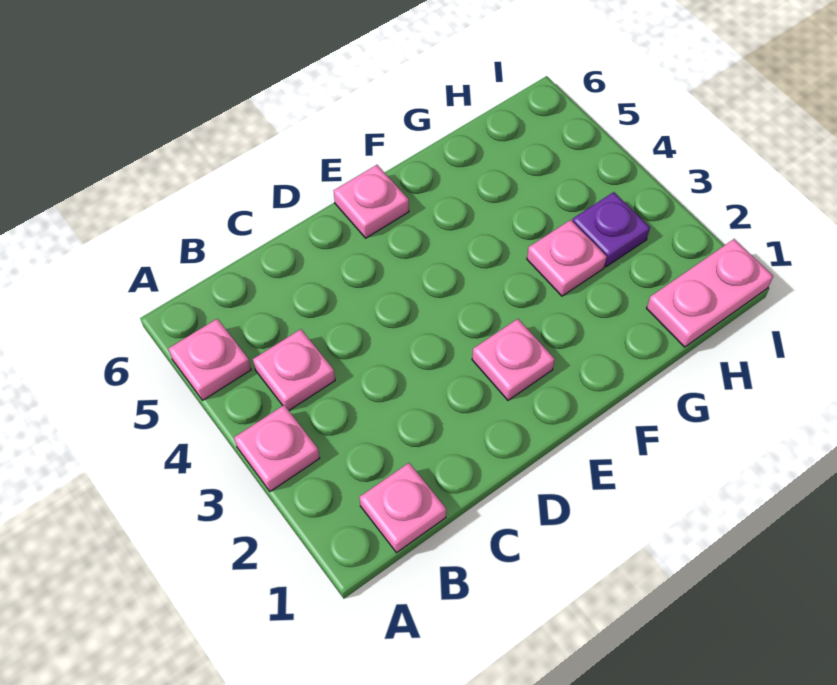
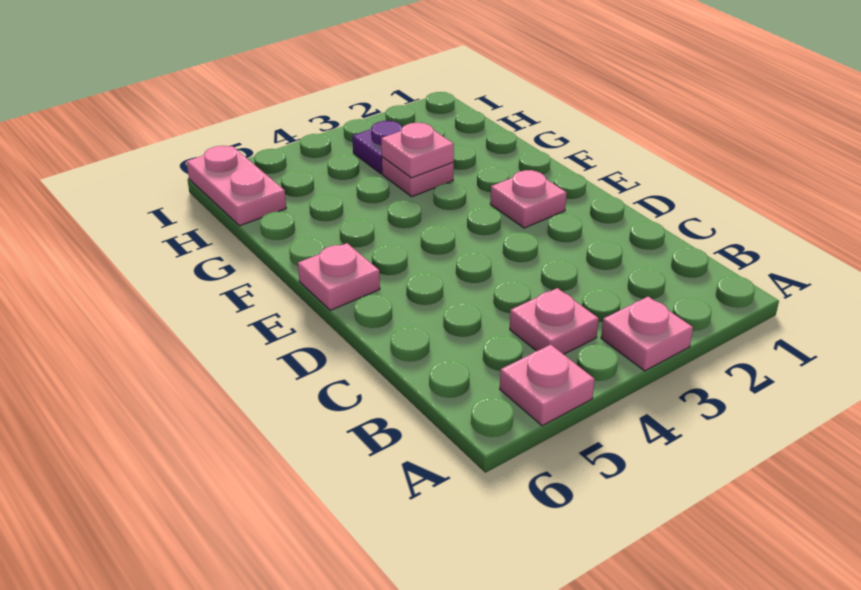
pink 1x1 plate [359,463,446,553] -> pink 1x1 plate moved to [381,123,454,178]
pink 1x2 plate [646,239,773,347] -> pink 1x2 plate moved to [186,146,286,226]

